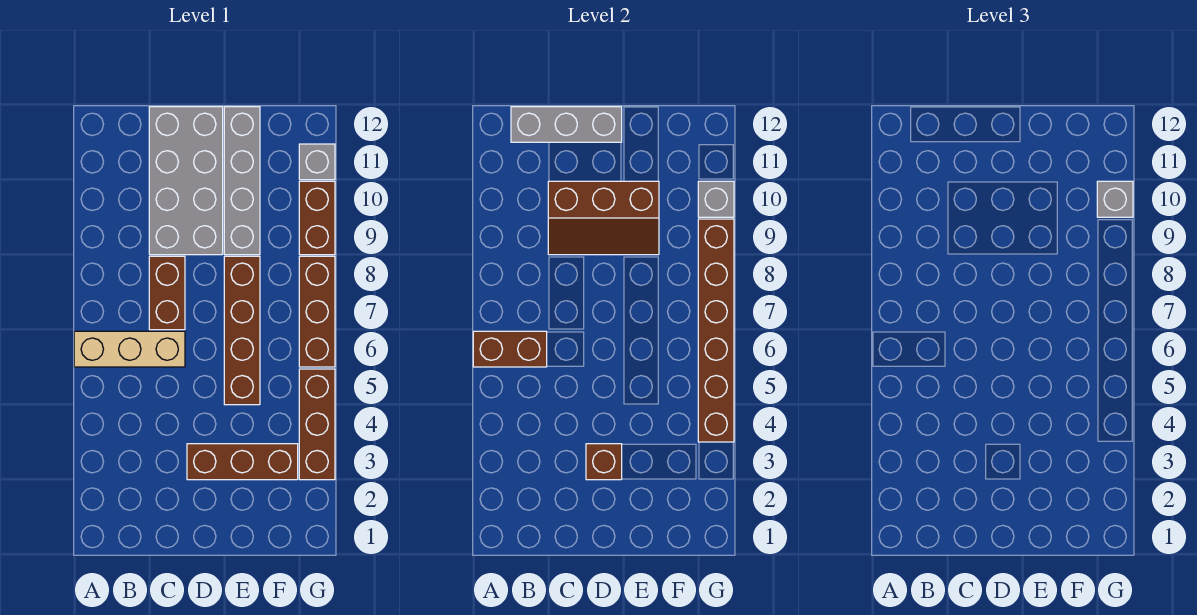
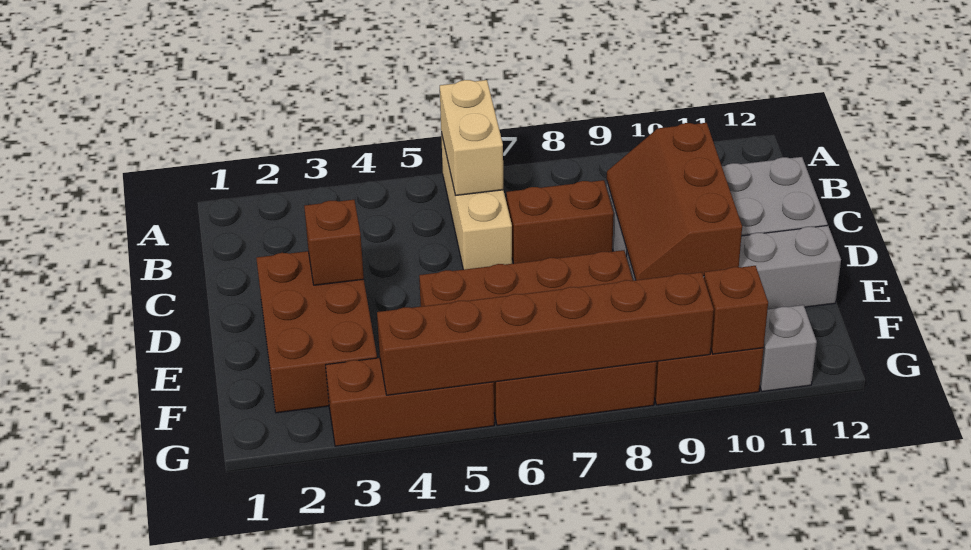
brown 1x2 brick [473,331,547,367] -> tan 1x2 brick [440,80,503,196]
grey 1x3 brick [511,107,622,142] -> none
brown 1x3 brick [187,444,298,480] -> brown 2x3 brick [256,251,377,413]
grey 1x1 brick [698,181,734,217] -> brown 1x1 brick [704,266,768,354]
grey 1x1 brick [1097,181,1133,217] -> none

